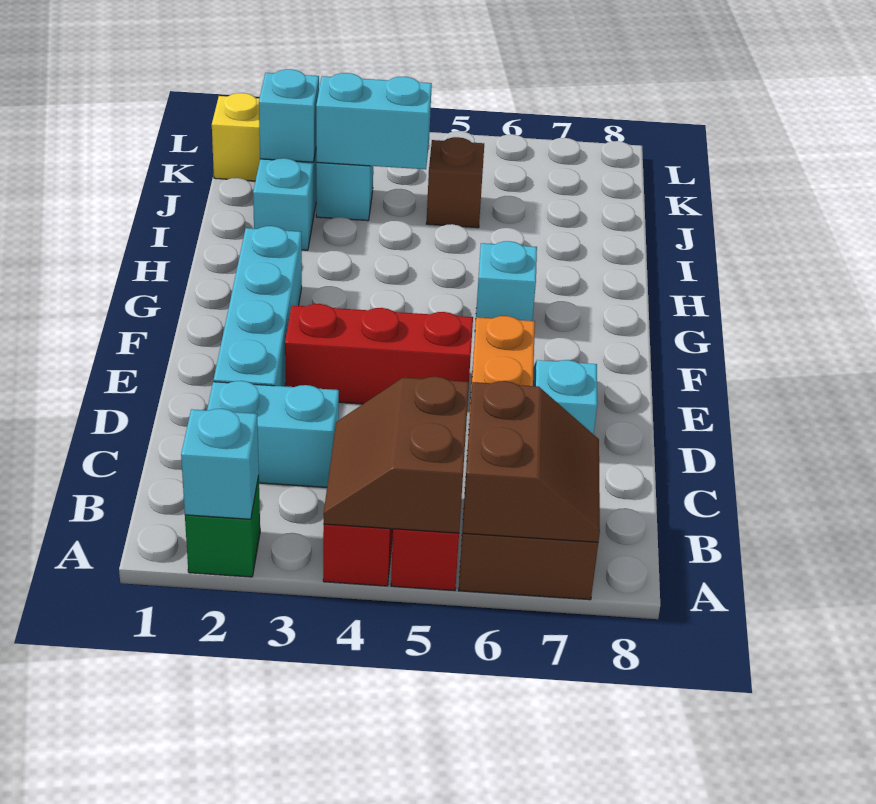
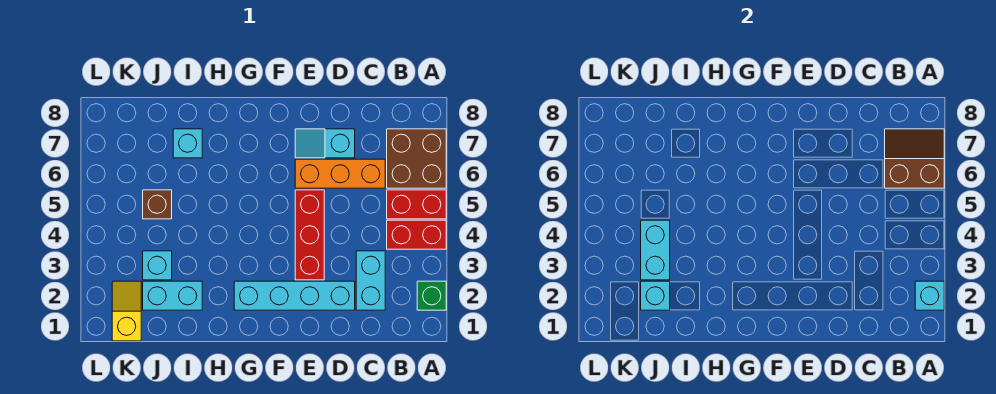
brown 2x2 slope [324,377,469,533] -> none
cyan 1x1 brick [475,241,537,327] -> cyan 1x1 brick moved to [173,129,202,158]

